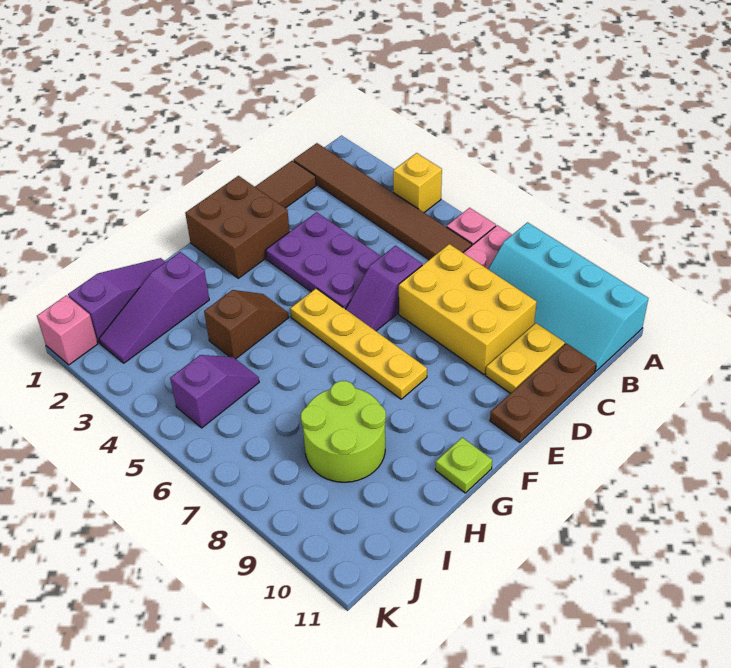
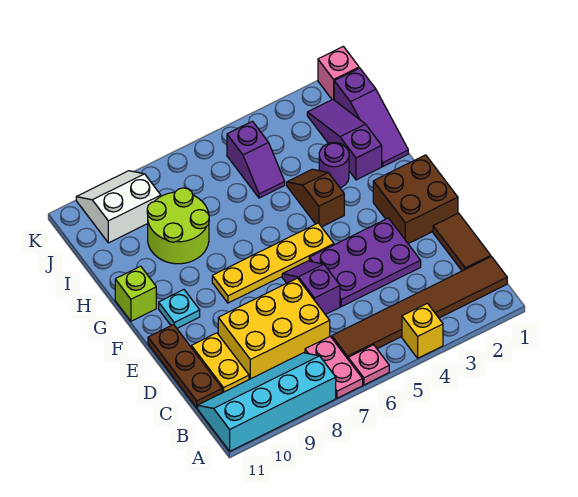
none -> cyan 1x1 plate [159,290,200,328]
brown 1x2 slope [204,290,289,359] -> brown 1x2 slope turned to [287,169,344,227]
lime 1x1 plate [435,437,492,493] -> lime 1x1 brick [115,266,156,321]
none -> purple 1x1 round brick [319,143,349,188]
none -> white 2x2 slope [76,171,161,243]

